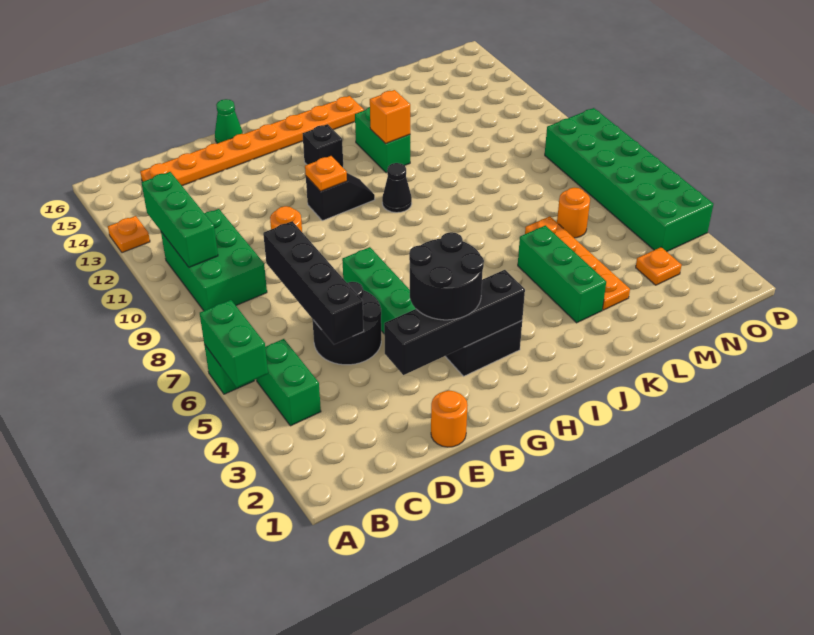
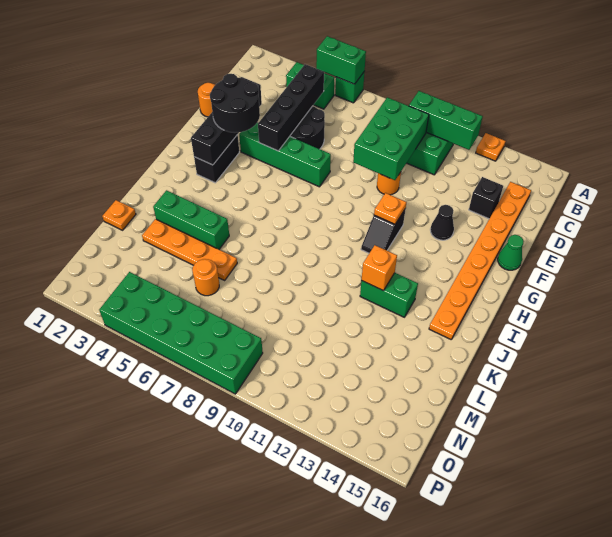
none -> green 2x3 brick [353,97,429,180]
black 1x4 brick [263,221,364,344] -> black 1x4 brick turned to [258,64,324,151]
black 1x1 brick [303,124,343,167] -> black 1x1 brick moved to [469,177,503,219]
black 1x1 cone [382,163,412,213] -> black 1x1 cone moved to [430,205,454,240]
orange 1x1 plate [636,247,682,285] -> orange 1x1 plate moved to [102,200,136,230]

